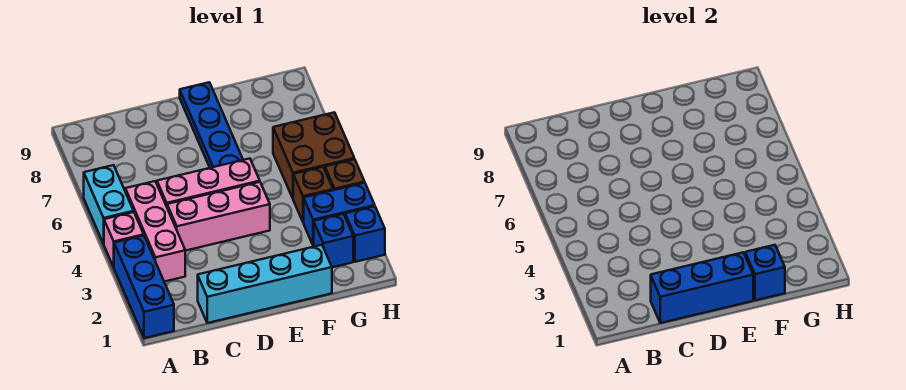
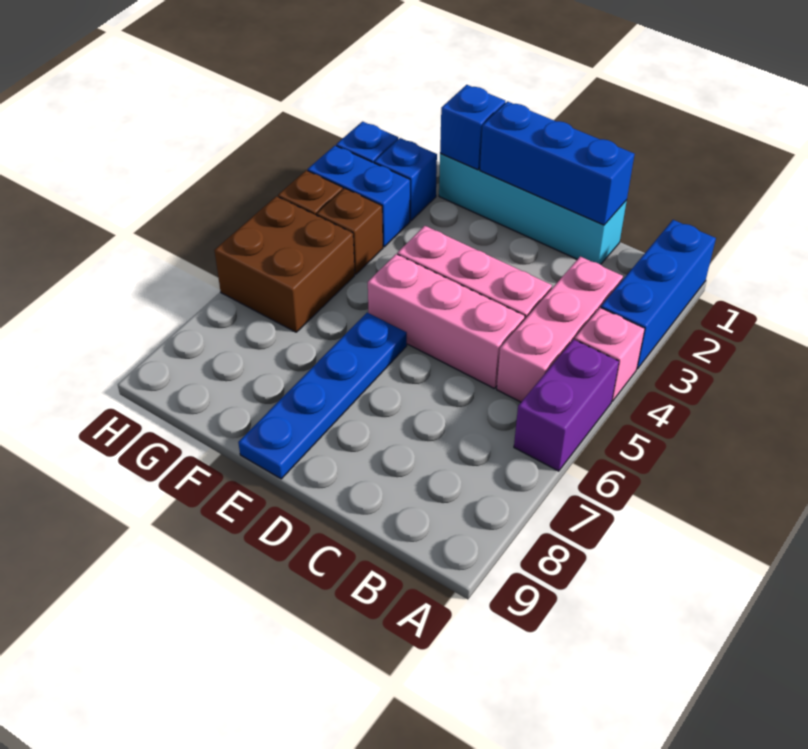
cyan 1x2 brick [84,165,134,244] -> purple 1x2 brick [514,339,619,471]

